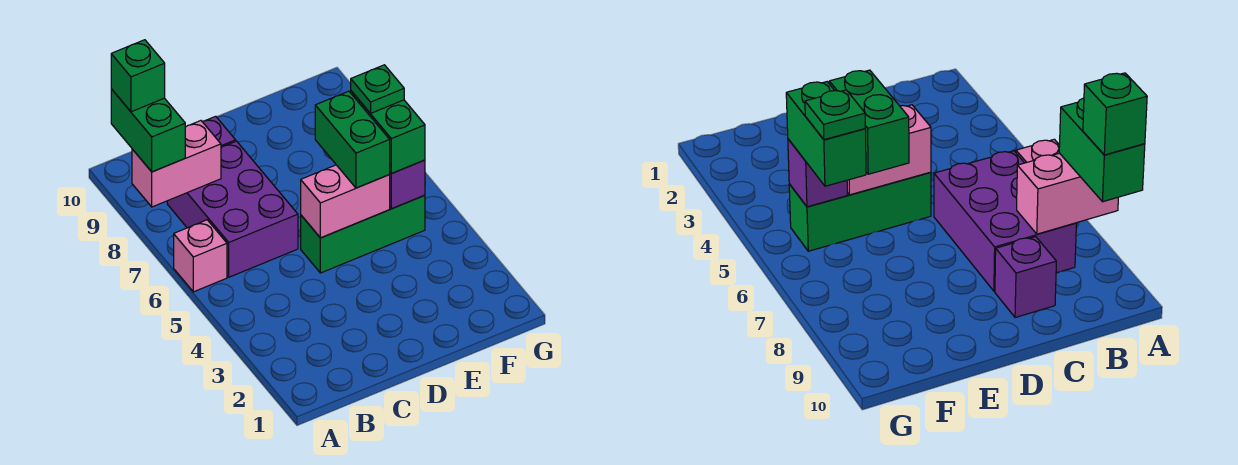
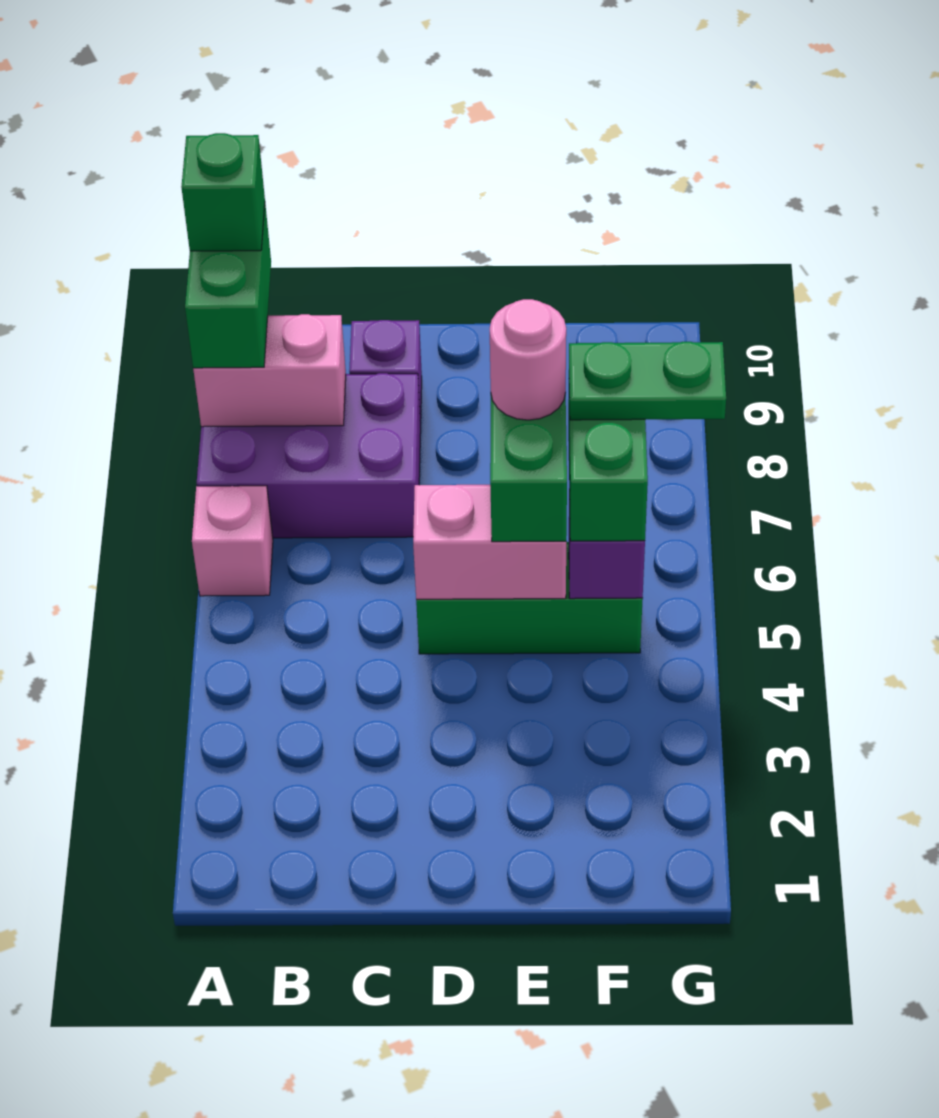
purple 2x3 brick [167,141,298,277] -> purple 2x3 brick turned to [197,373,421,538]
none -> pink 1x1 round brick [490,299,566,420]
green 1x1 plate [351,65,404,113] -> green 1x2 plate [569,342,726,420]

